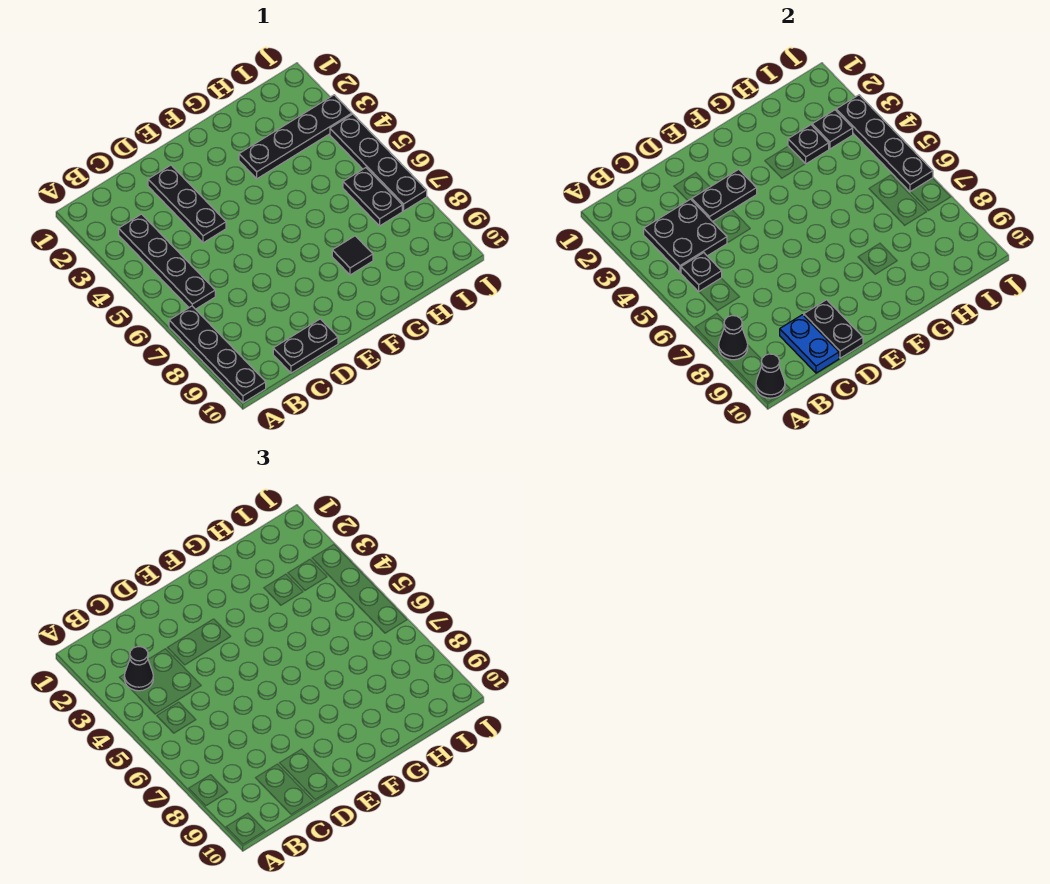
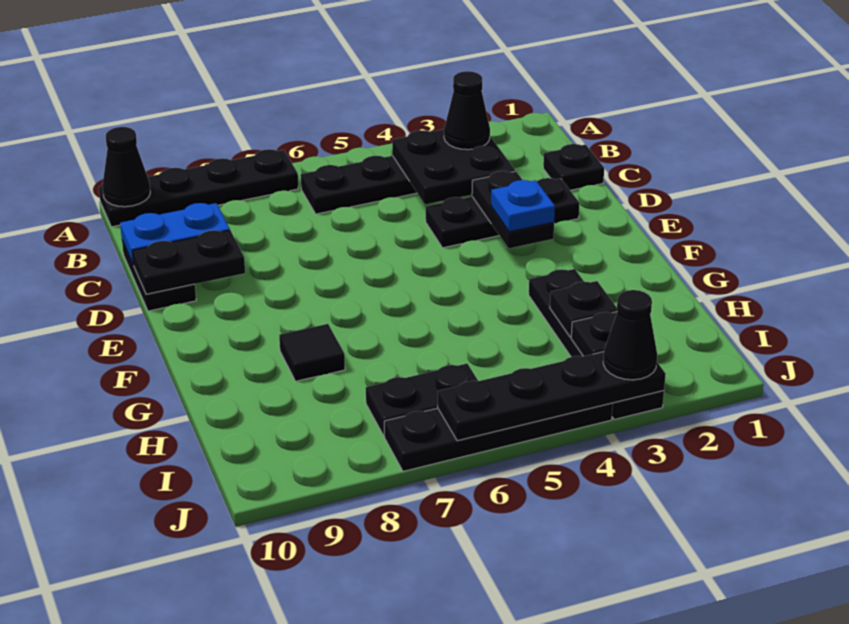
black 1x1 cone [719,316,748,360] -> black 1x1 cone moved to [603,290,657,380]
black 1x1 plate [681,253,722,292] -> black 1x1 plate moved to [543,144,604,190]
none -> blue 1x1 plate [491,180,555,232]

